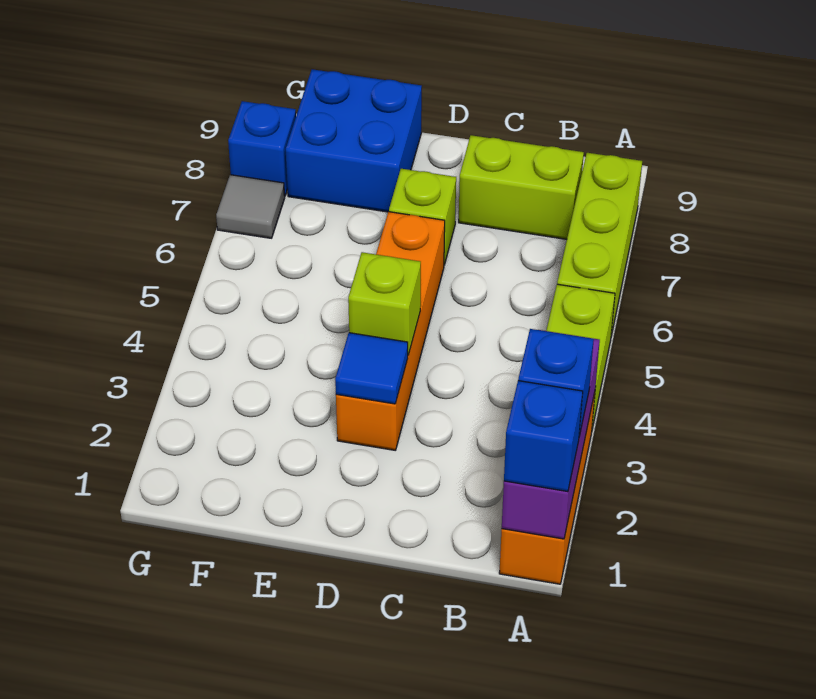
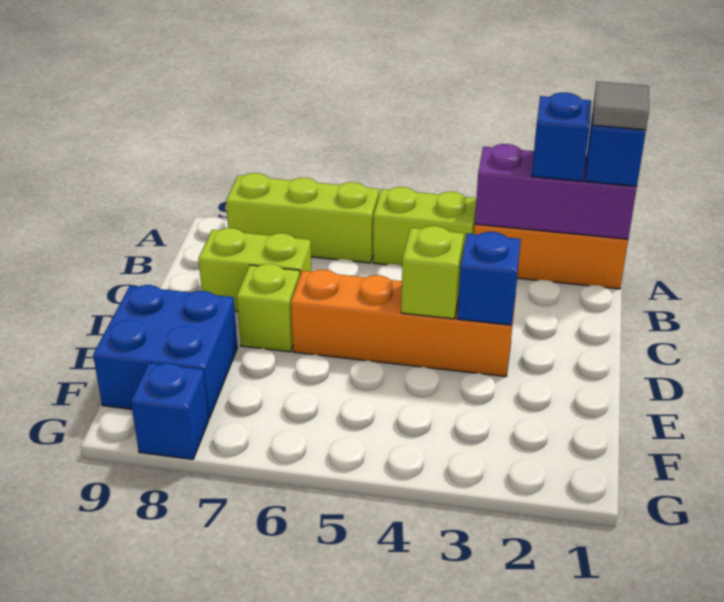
lime 1x2 brick [459,135,584,239] -> lime 1x2 brick turned to [199,228,312,311]
blue 1x1 tile [335,333,408,404] -> blue 1x1 brick [457,232,521,325]
grey 1x1 tile [216,175,285,238] -> grey 1x1 tile moved to [593,81,649,130]

